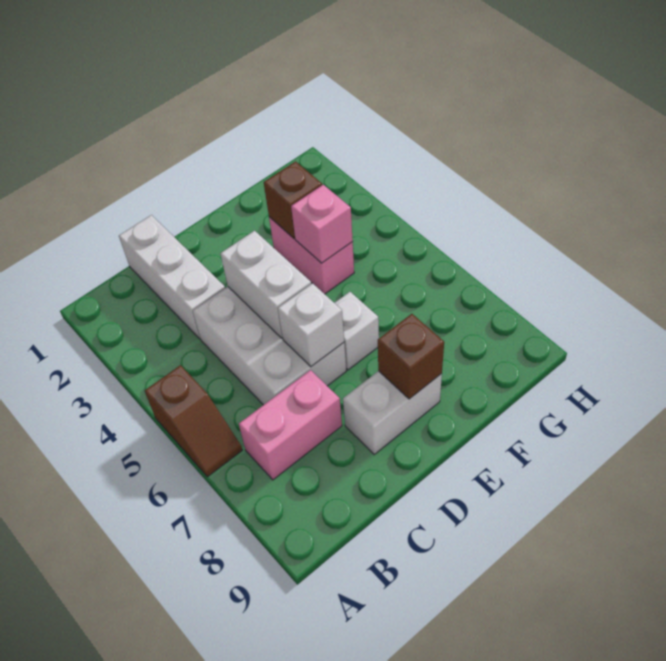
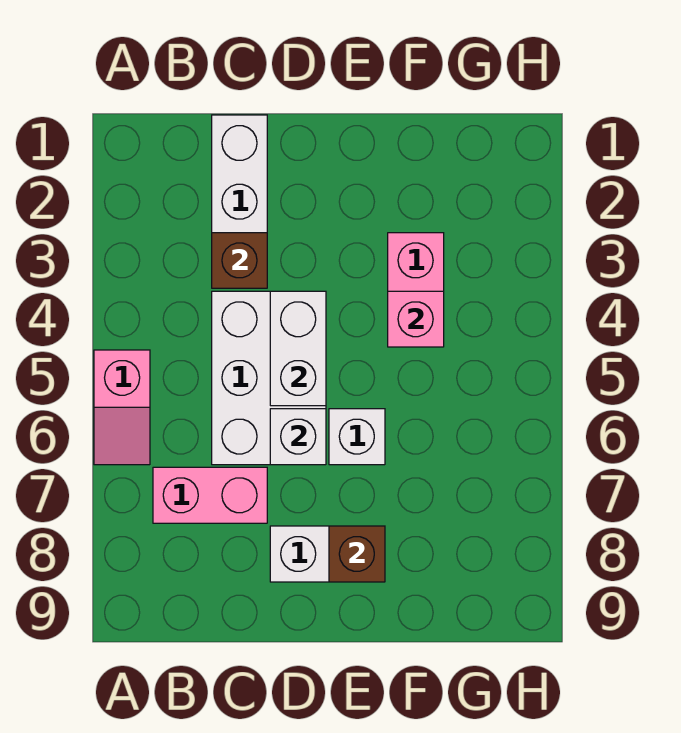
brown 1x2 slope [145,365,242,477] -> pink 1x2 slope [94,350,150,465]
brown 1x1 brick [264,162,322,238] -> brown 1x1 brick moved to [212,233,267,288]

